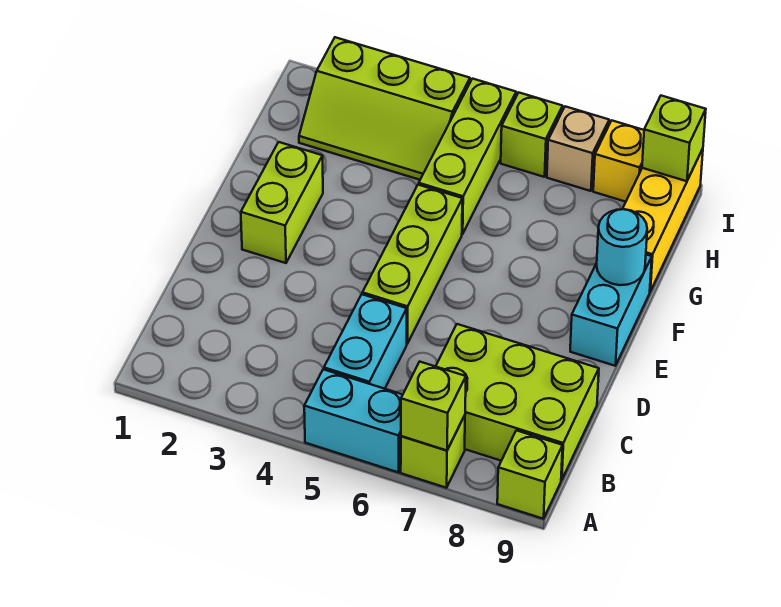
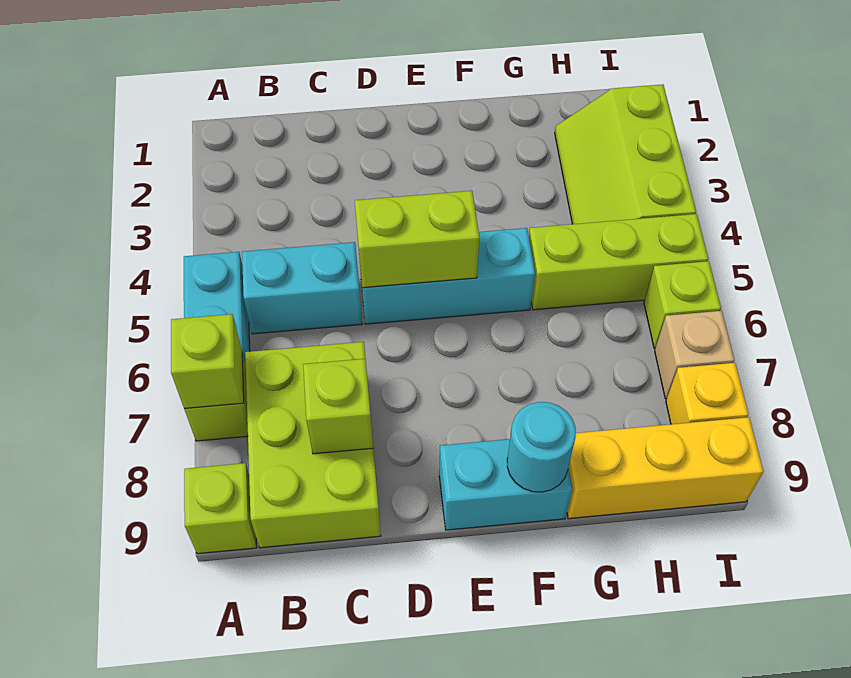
lime 1x3 brick [362,185,462,344] -> cyan 1x3 brick [359,228,535,324]
lime 1x2 brick [241,142,323,263] -> lime 1x2 brick moved to [355,191,479,288]
lime 1x1 brick [642,96,706,181] -> lime 1x1 brick moved to [303,359,373,454]

